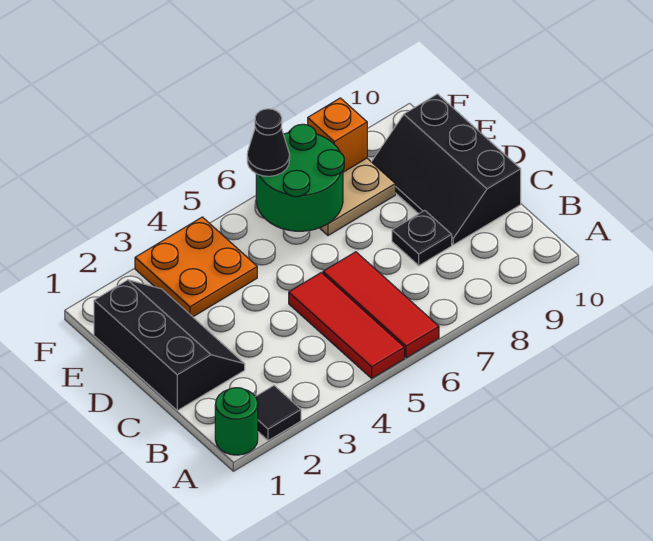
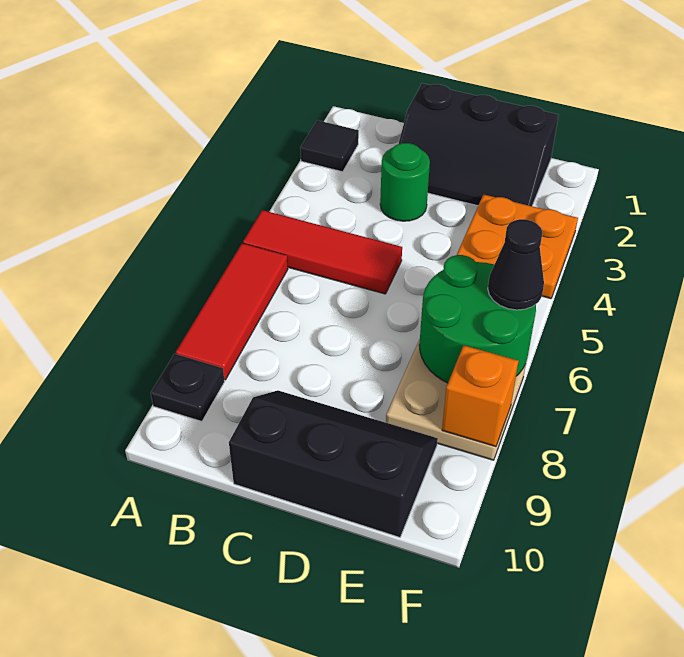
green 1x1 round brick [215,388,258,455] -> green 1x1 round brick moved to [380,143,430,221]
red 1x3 tile [323,252,439,358] -> red 1x3 tile turned to [176,243,288,380]
black 1x1 plate [392,210,452,265] -> black 1x1 plate moved to [151,354,225,421]

